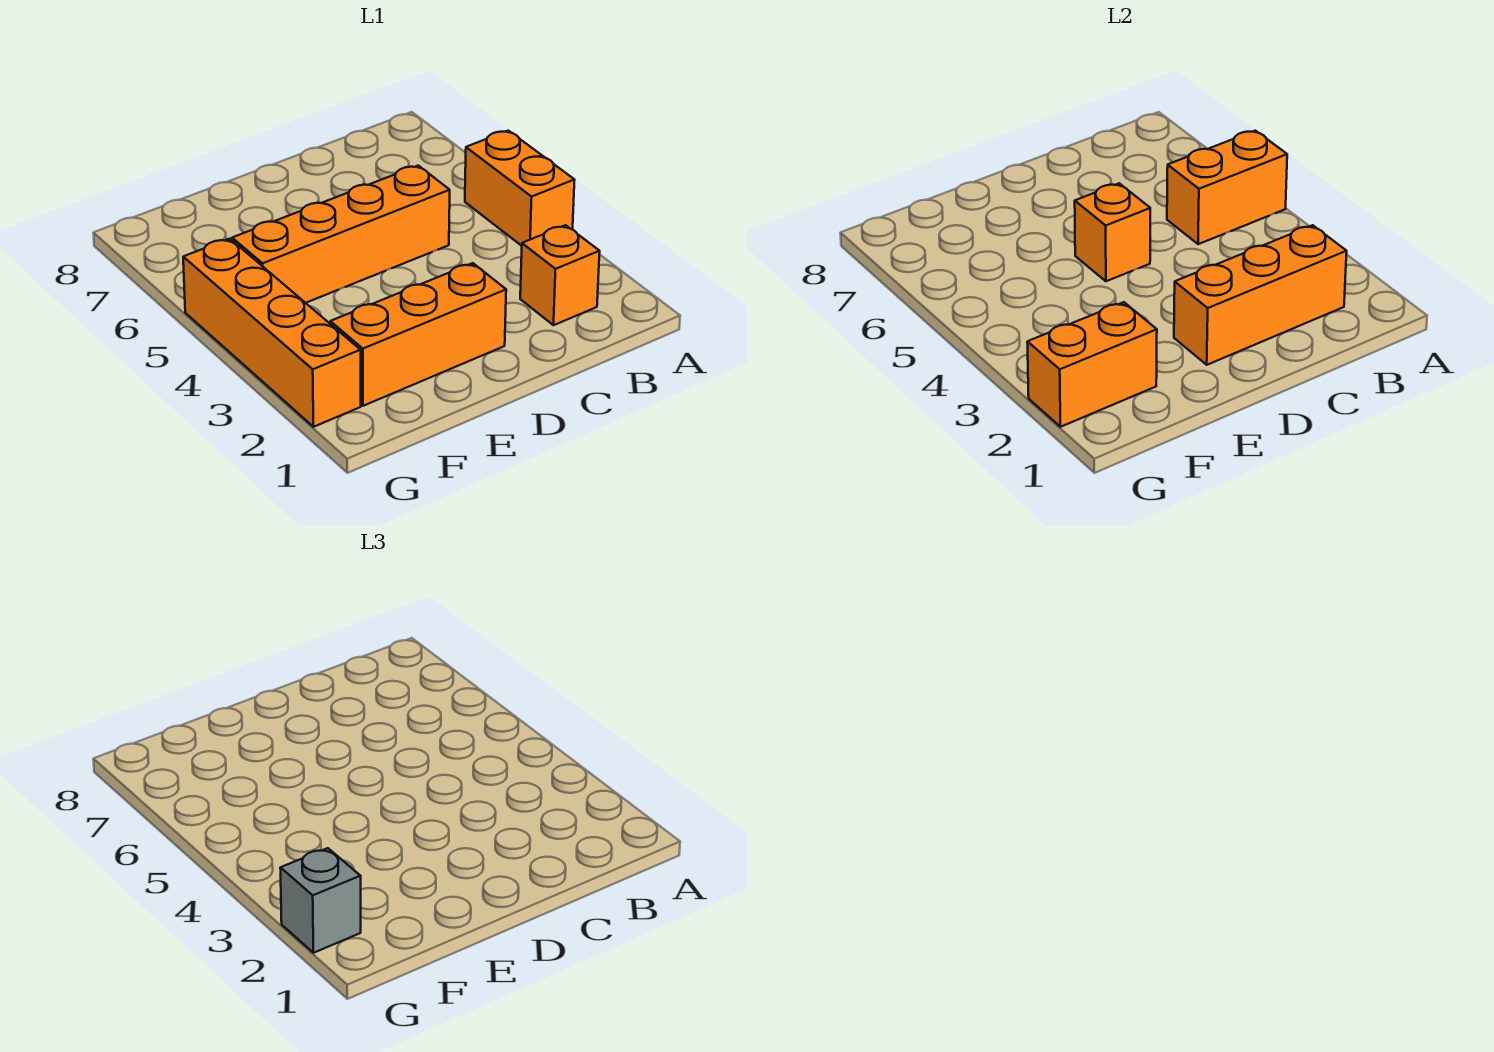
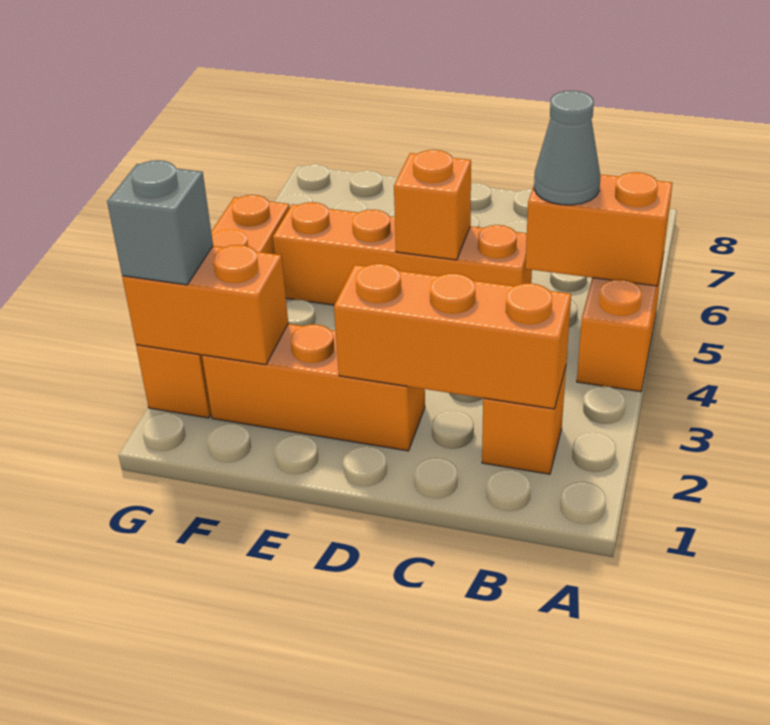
none -> grey 1x1 cone [534,91,600,205]

